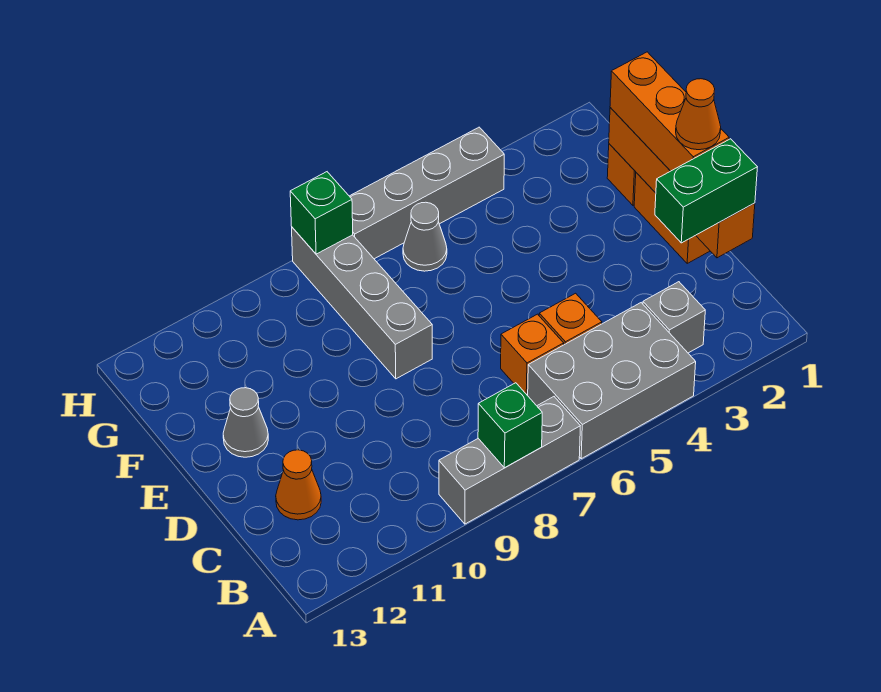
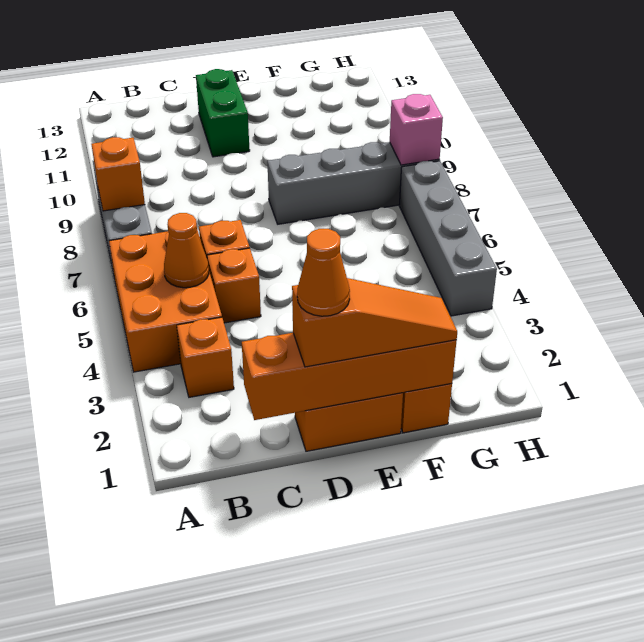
grey 2x3 brick [528,303,696,459] -> orange 2x3 brick [109,230,222,372]
green 1x1 brick [478,383,542,468] -> orange 1x1 brick [91,137,145,211]
grey 1x1 brick [643,282,705,353] -> orange 1x1 brick [177,317,234,397]
green 1x2 brick [655,139,757,243] -> green 1x2 brick moved to [196,69,250,157]
orange 1x1 cone [276,450,321,520] -> orange 1x1 cone moved to [164,213,209,288]
orange 1x3 brick [610,52,729,171] -> orange 1x3 slope [292,278,457,367]
grey 1x1 cone [223,388,268,457] -> none
grey 1x1 cone [403,202,447,271] -> none
green 1x1 brick [290,172,353,254] -> pink 1x1 brick [390,94,443,165]

